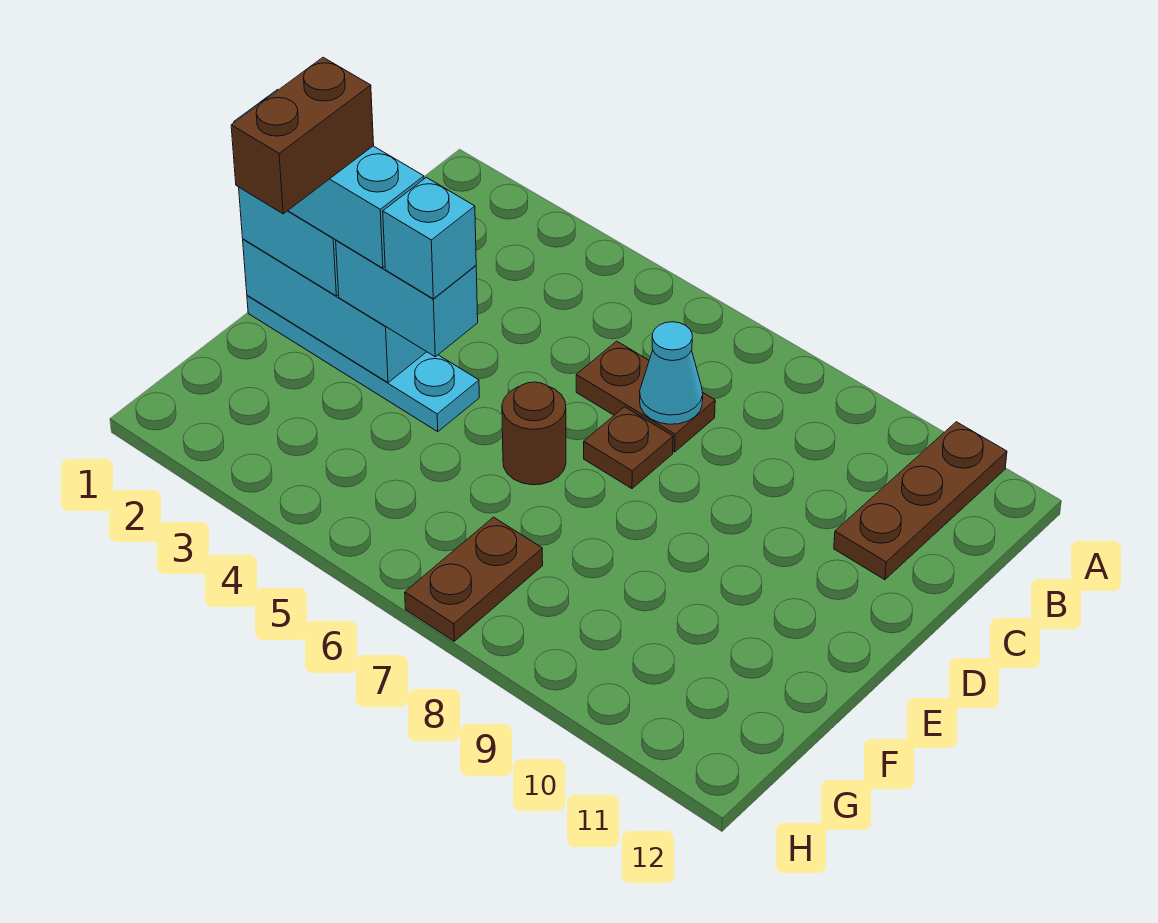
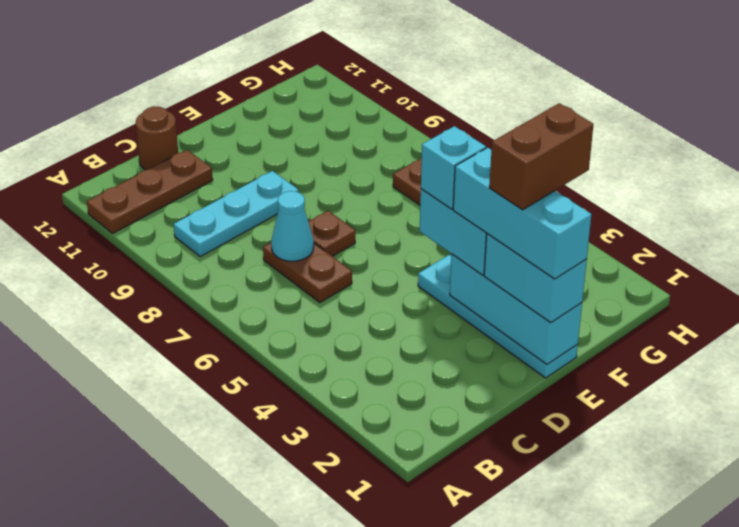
none -> cyan 1x3 plate [174,171,299,256]
brown 1x1 round brick [502,382,566,485] -> brown 1x1 round brick moved to [136,106,178,170]

